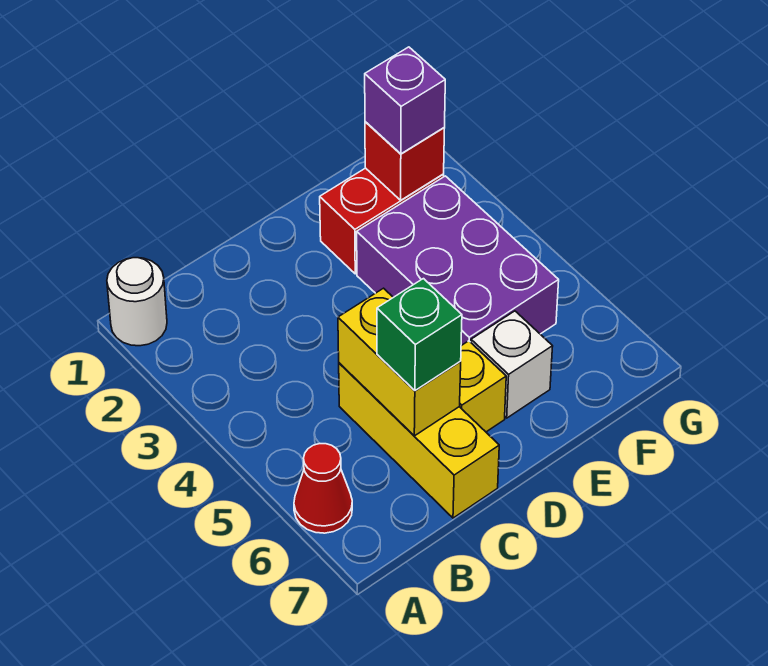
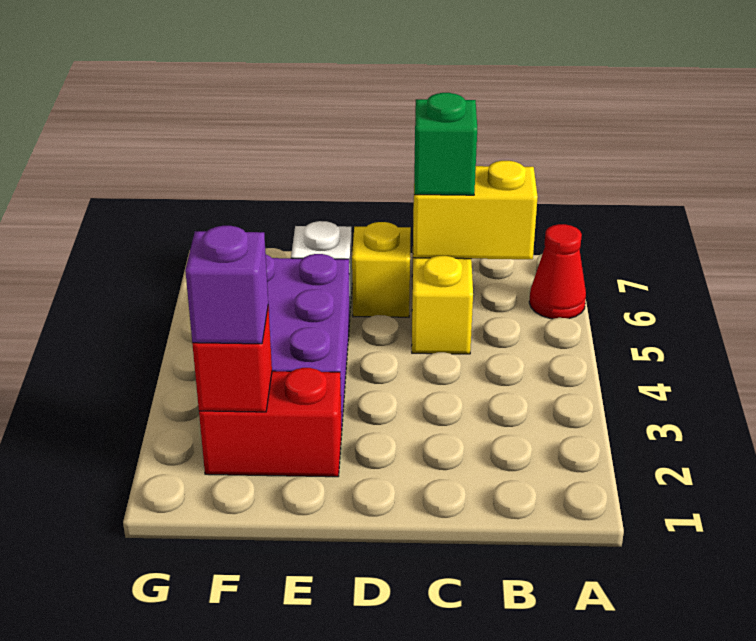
white 1x1 round brick [107,258,167,346] -> none
yellow 1x2 brick [338,288,461,436] -> yellow 1x2 brick turned to [413,161,538,259]

